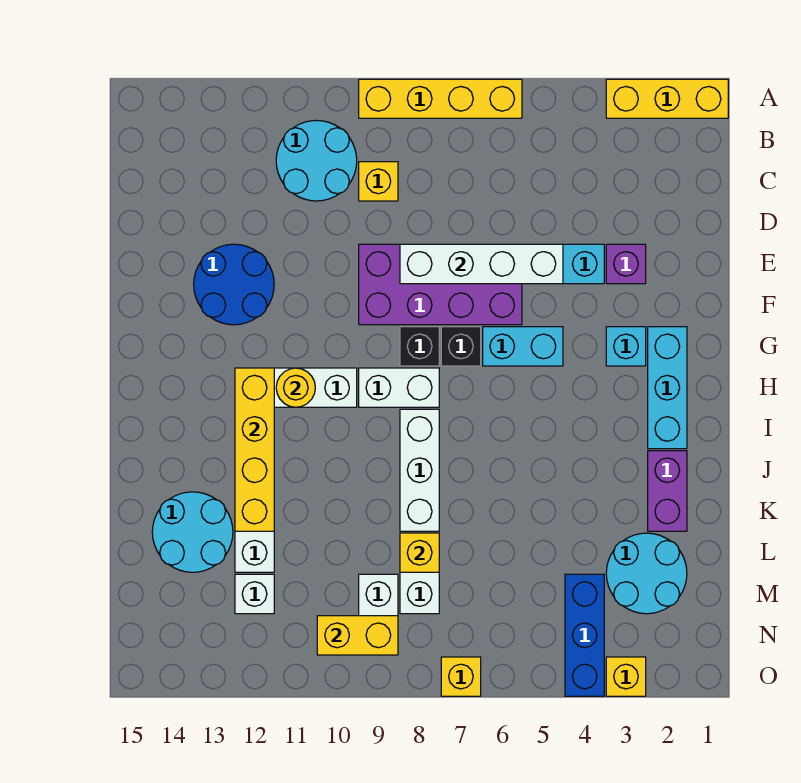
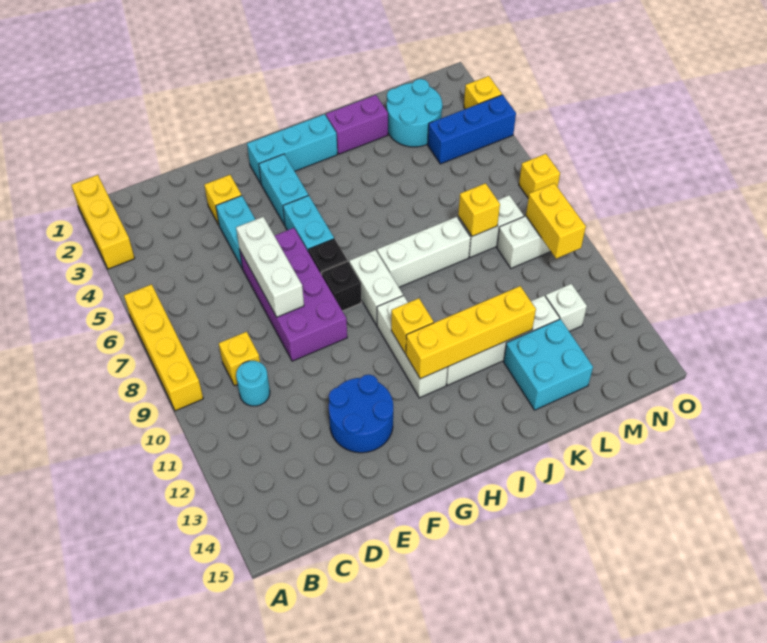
cyan 2x2 round brick [276,120,357,201] -> cyan 1x1 round brick [236,361,270,406]
purple 1x1 brick [606,244,646,284] -> yellow 1x1 brick [204,175,242,225]
white 1x4 brick [400,244,563,284] -> white 1x3 brick [236,217,304,317]
cyan 1x1 brick [606,327,646,366] -> cyan 1x2 brick [259,154,308,225]
yellow 1x1 round brick [276,368,315,407] -> yellow 1x1 brick [391,298,434,354]
cyan 2x2 round brick [152,492,233,572] -> cyan 2x2 brick [504,319,593,410]

